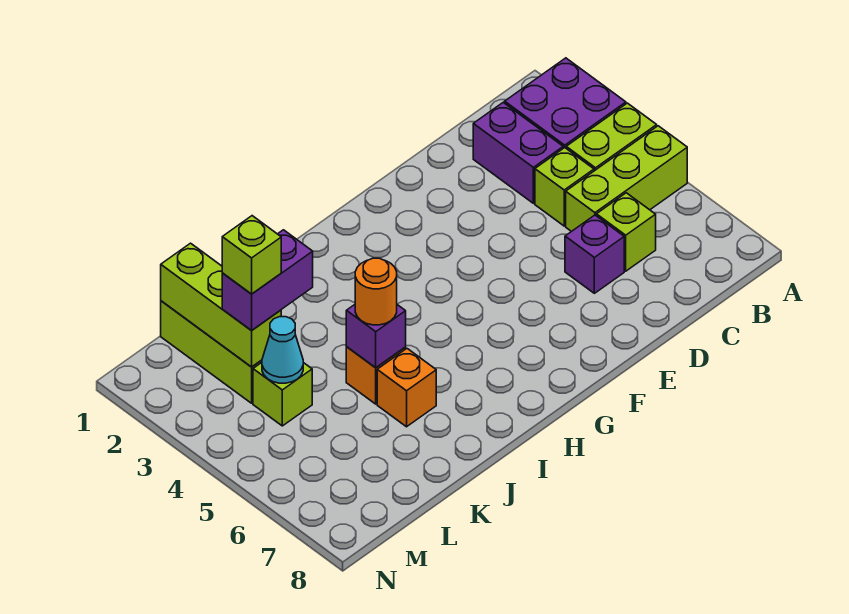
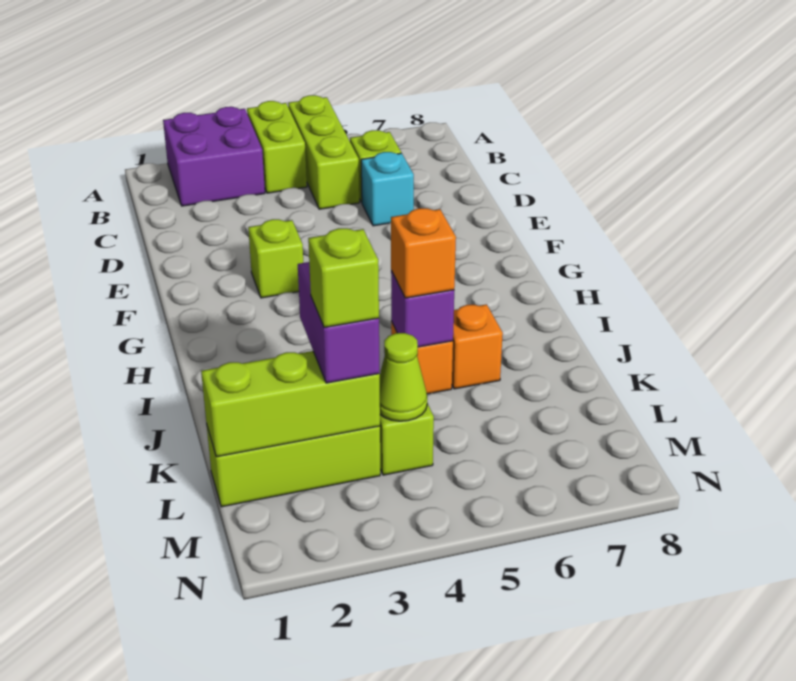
purple 1x2 brick [473,102,563,203] -> none
lime 1x1 brick [535,148,594,226] -> lime 1x1 brick moved to [248,219,303,298]
purple 1x1 brick [565,215,624,293] -> cyan 1x1 brick [361,152,414,226]
orange 1x1 round brick [355,258,397,325] -> orange 1x1 brick [391,208,456,298]
cyan 1x1 cone [262,317,303,383] -> lime 1x1 cone [380,333,427,421]

